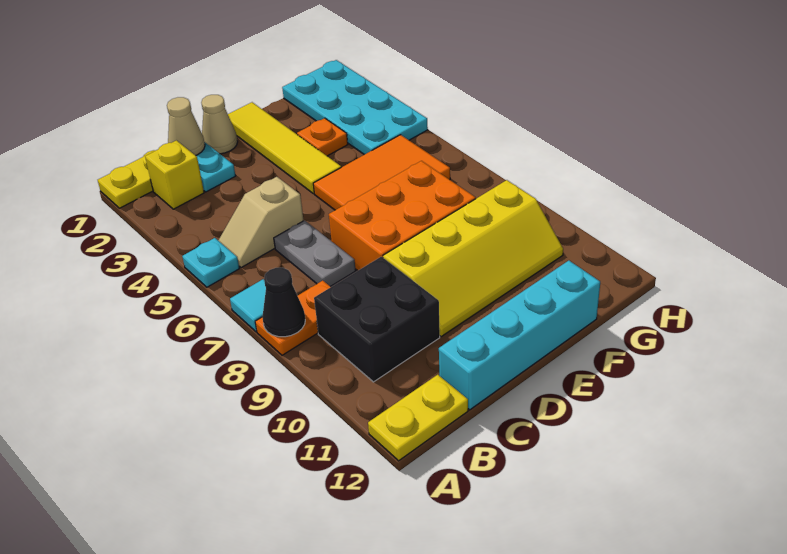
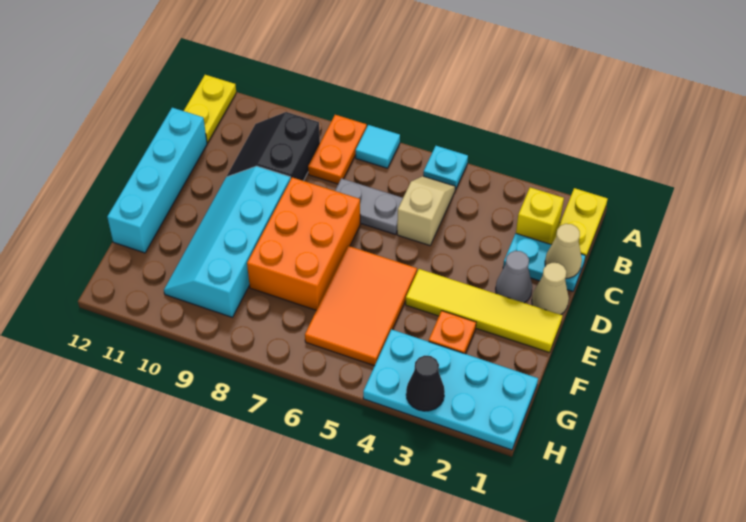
black 1x1 cone [262,268,305,337] -> black 1x1 cone moved to [406,356,445,411]
black 2x2 brick [314,257,440,382] -> black 2x2 slope [227,112,320,181]
none -> grey 1x1 cone [496,251,532,303]
yellow 2x4 slope [383,180,563,336] -> cyan 2x4 slope [164,166,290,317]

